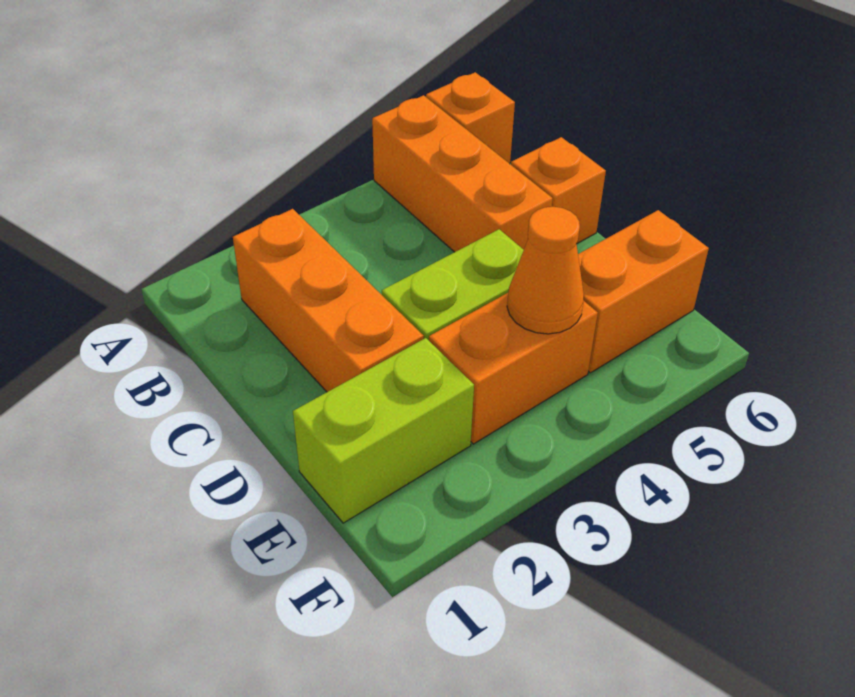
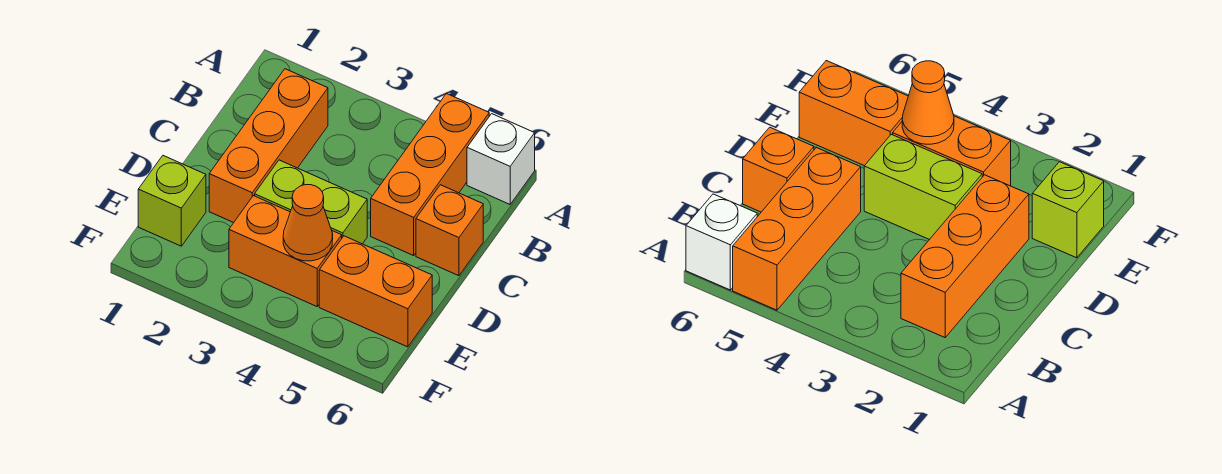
orange 1x1 brick [426,72,515,164] -> white 1x1 brick [467,114,535,204]
lime 1x2 brick [293,338,474,523] -> lime 1x1 brick [138,156,206,246]

